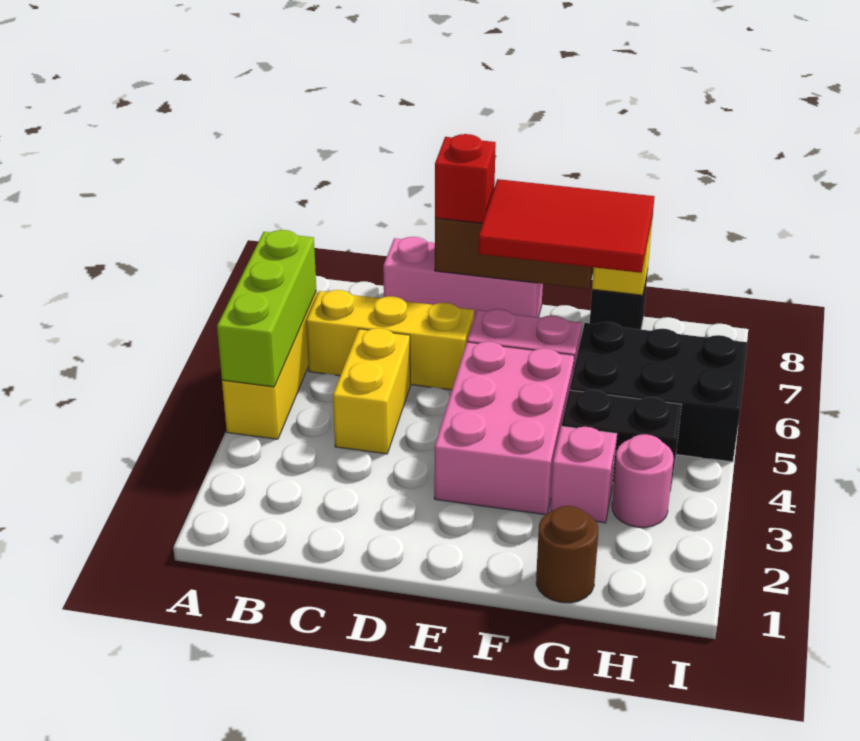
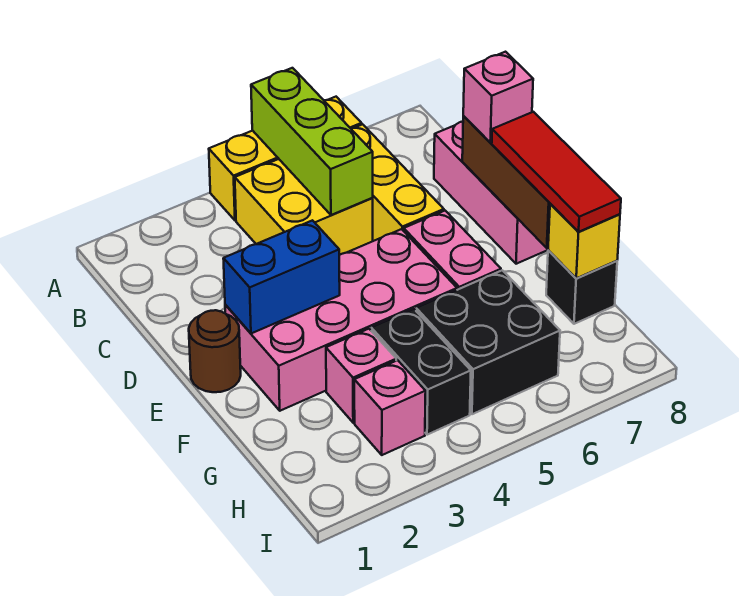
lime 1x3 brick [217,230,316,387] -> lime 1x3 brick turned to [251,68,373,215]
yellow 1x2 brick [333,328,410,454] -> yellow 2x2 brick [235,159,373,255]
red 1x1 brick [435,134,496,223] -> pink 1x1 brick [463,52,533,143]
none -> blue 1x2 brick [223,220,340,334]
pink 2x3 brick [434,342,574,515] -> pink 2x4 brick [225,229,457,411]
red 2x3 tile [478,179,655,273] -> red 1x3 tile [492,112,621,232]
brown 1x1 round brick [536,506,598,603] -> brown 1x1 round brick moved to [189,310,241,392]
black 2x3 brick [570,322,747,462] -> black 2x2 brick [416,270,560,414]
pink 1x1 round brick [612,434,674,527] -> pink 1x1 brick [354,360,426,455]

